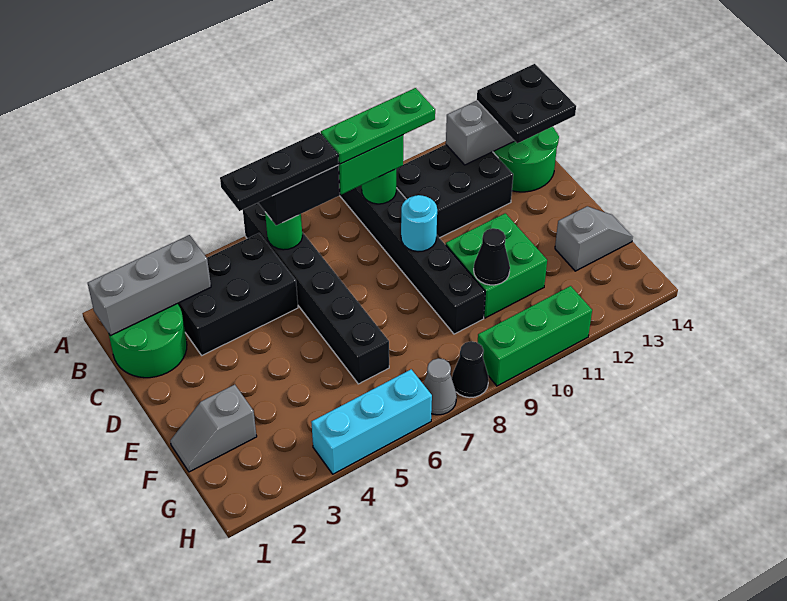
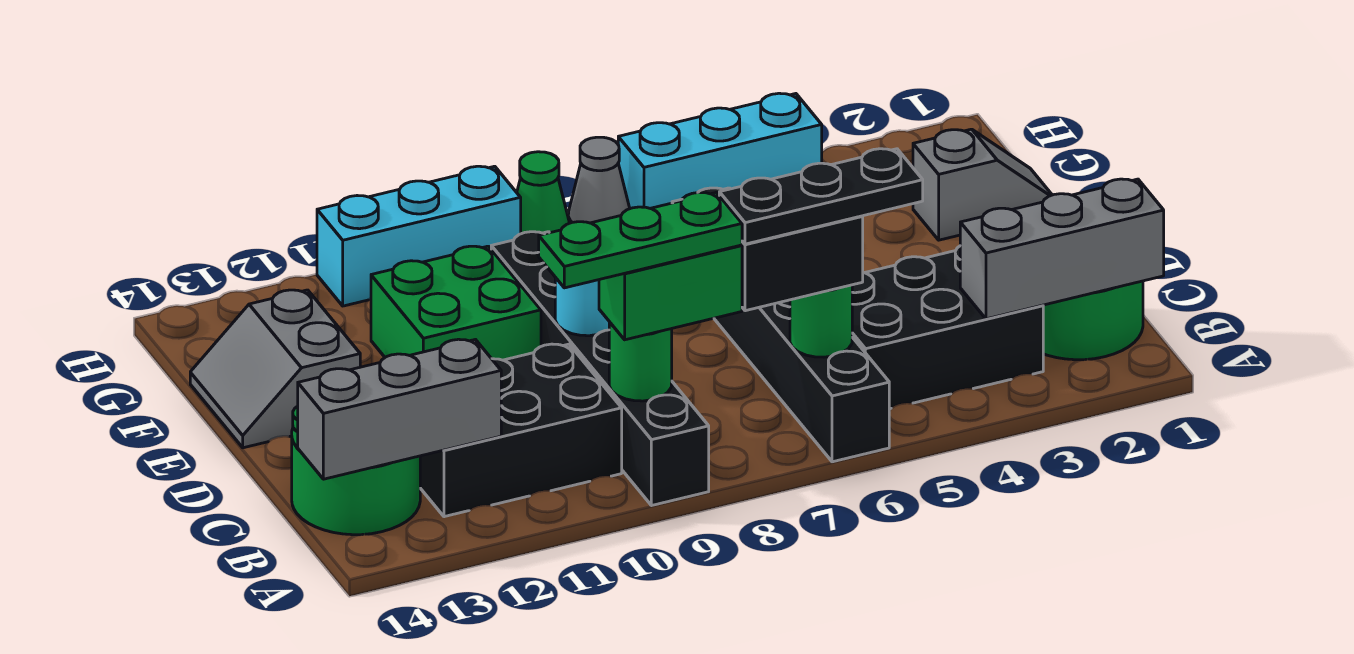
black 2x2 plate [477,64,576,143] -> none
black 1x1 cone [474,228,510,285] -> none
grey 1x2 slope [555,206,633,271] -> grey 2x2 slope [190,290,360,448]
black 1x1 cone [452,341,489,398] -> green 1x1 cone [517,152,569,234]
green 1x3 brick [478,286,592,386] -> cyan 1x3 brick [317,166,521,306]

